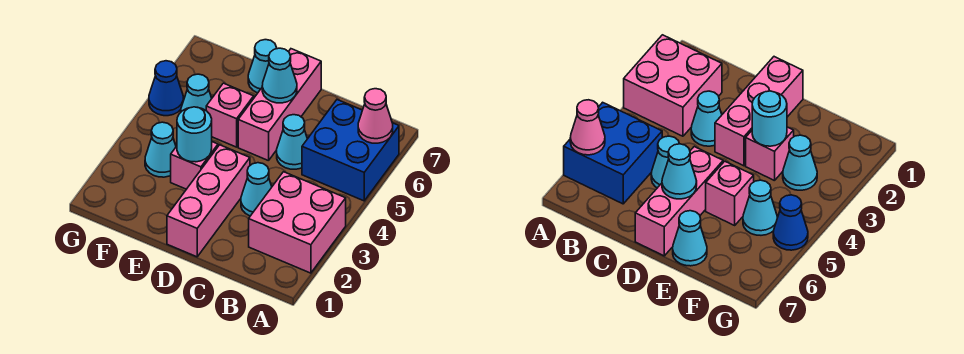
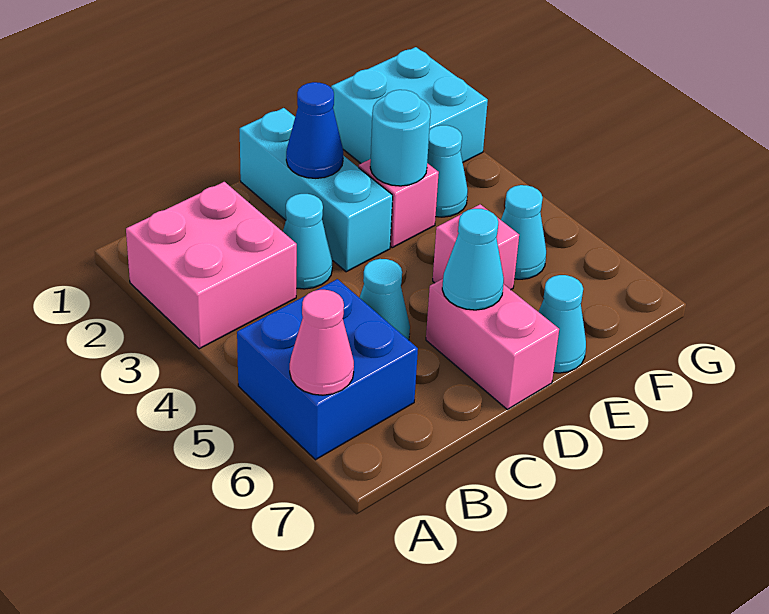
pink 1x3 brick [167,145,250,257] -> cyan 1x3 brick [240,108,393,272]
pink 1x3 brick [238,49,321,161] -> pink 1x2 brick [426,279,559,409]
none -> cyan 2x2 brick [331,47,488,163]
blue 1x1 cone [149,61,183,116] -> blue 1x1 cone moved to [286,82,343,178]

